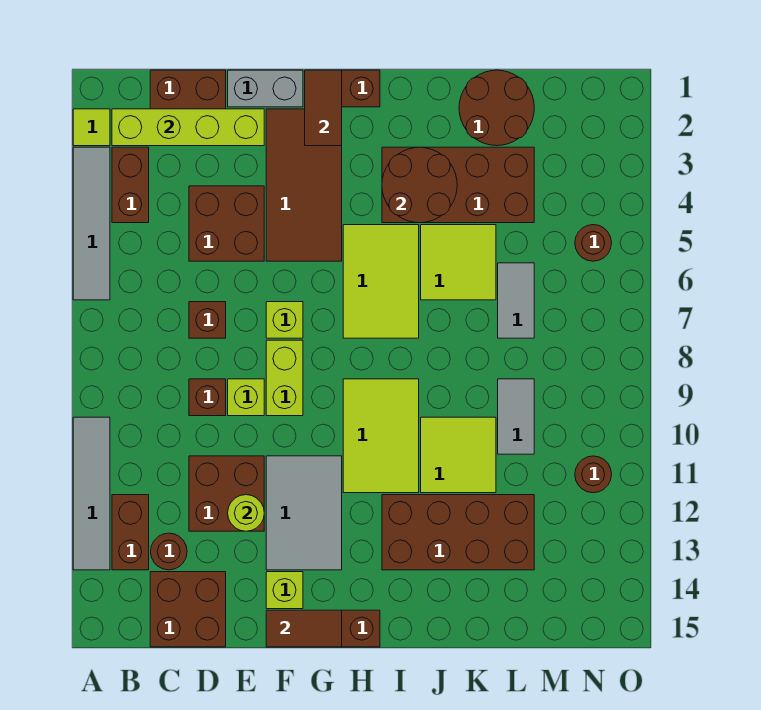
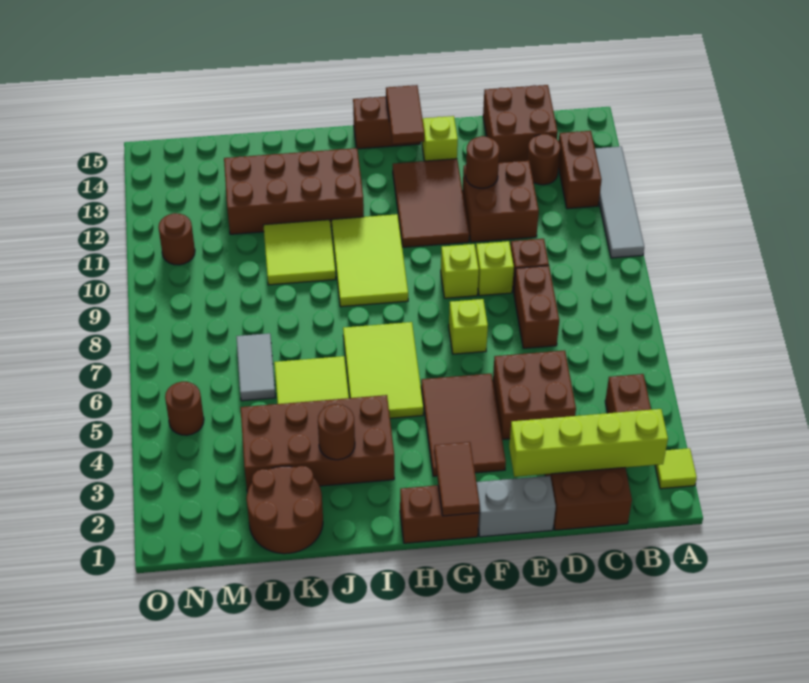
grey 1x4 tile [73,147,110,300] -> none
brown 1x1 brick [189,302,226,338] -> brown 1x2 brick [514,266,559,348]
lime 1x1 round brick [228,495,264,531] -> brown 1x1 round brick [466,136,500,188]
brown 2x4 tile [266,109,342,261] -> brown 2x3 tile [421,374,506,476]
lime 1x2 brick [266,340,303,416] -> lime 1x1 brick [441,244,479,298]
grey 2x3 tile [266,456,342,570] -> brown 2x3 tile [393,159,469,247]
brown 1x2 tile [266,610,342,647] -> brown 1x2 tile turned to [386,85,424,144]
brown 2x2 round brick [382,147,457,223] -> brown 1x1 round brick [318,404,355,460]
grey 1x2 tile [498,379,534,454] -> none

